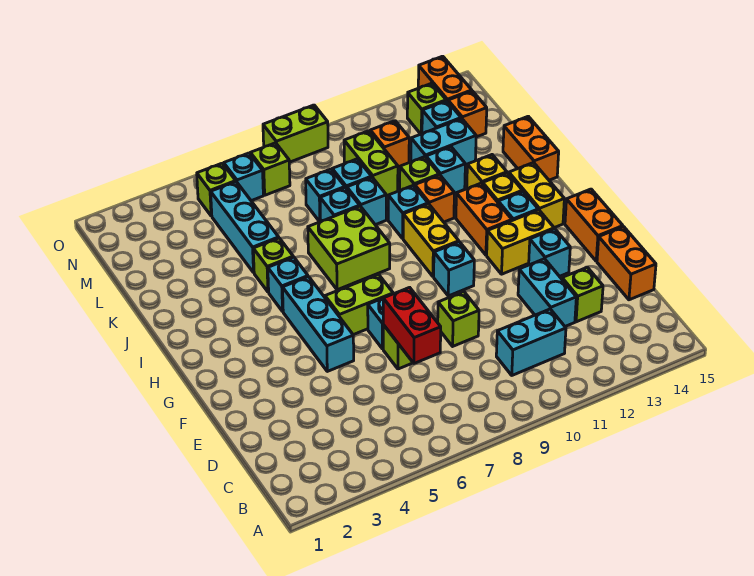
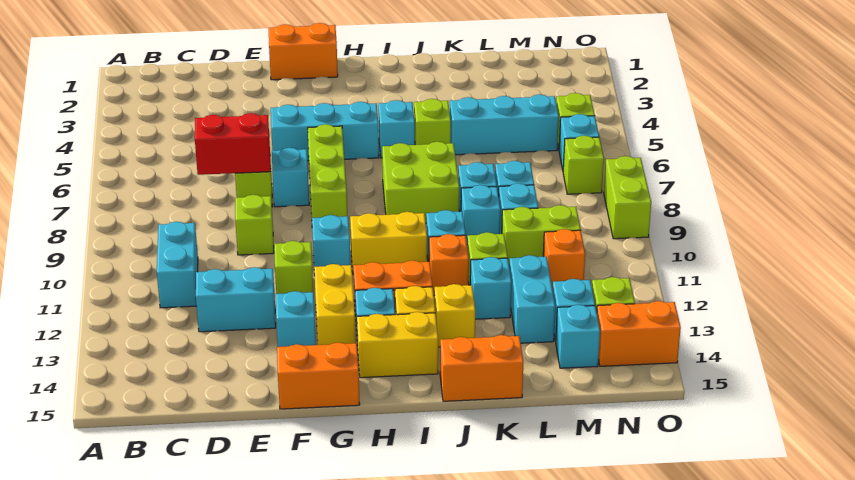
lime 1x1 brick [562,267,603,322] -> lime 1x1 brick moved to [274,241,313,294]
orange 1x2 brick [597,227,656,300] -> orange 1x2 brick moved to [269,23,338,80]
lime 1x2 brick [325,274,393,335] -> lime 1x3 brick [308,124,347,218]
orange 1x1 brick [448,91,487,137] -> cyan 1x1 brick [556,305,600,368]

